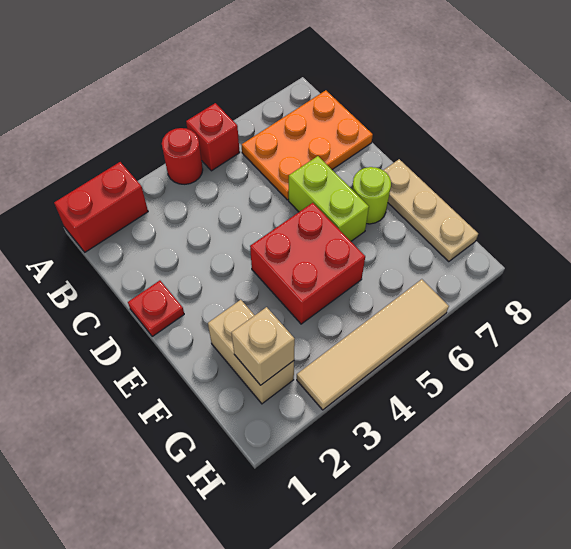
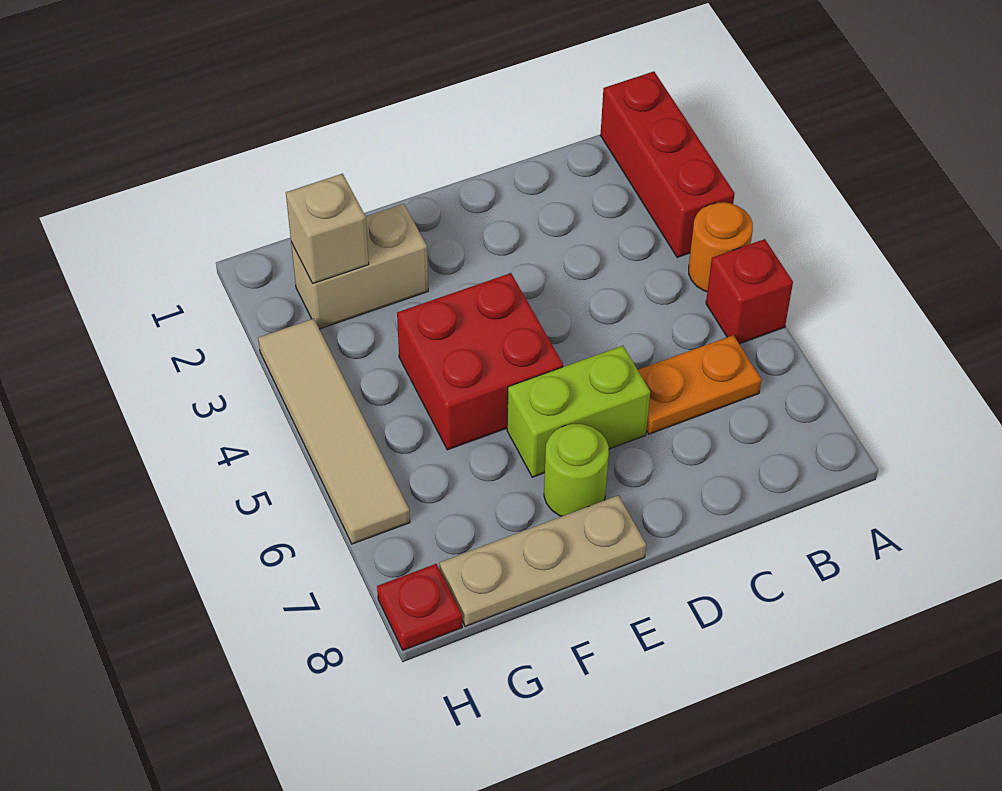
red 1x2 brick [54,162,148,252] -> red 1x3 brick [601,72,735,257]
red 1x1 round brick [162,128,203,184] -> orange 1x1 round brick [689,202,753,292]
orange 2x3 plate [242,90,373,200] -> orange 1x2 plate [638,335,761,434]
red 1x1 plate [128,281,184,336] -> red 1x1 plate moved to [377,564,462,650]

